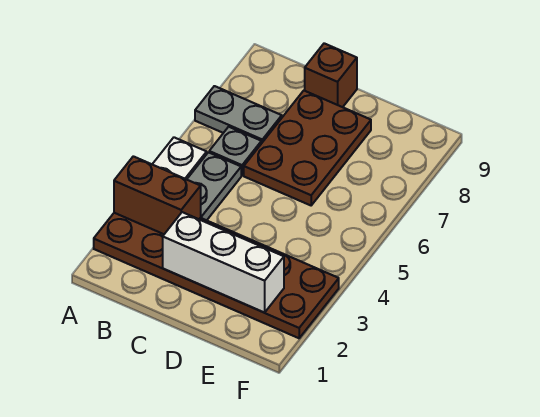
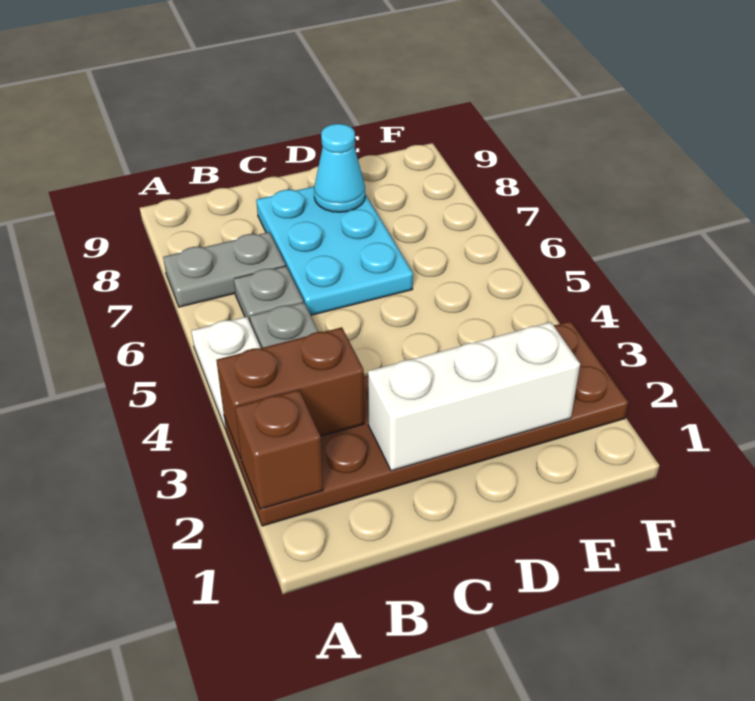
brown 2x3 plate [244,91,371,205] -> cyan 2x3 plate [256,187,413,315]
brown 1x1 brick [305,43,357,107] -> brown 1x1 brick moved to [235,390,323,509]
none -> cyan 1x1 cone [314,124,365,212]

